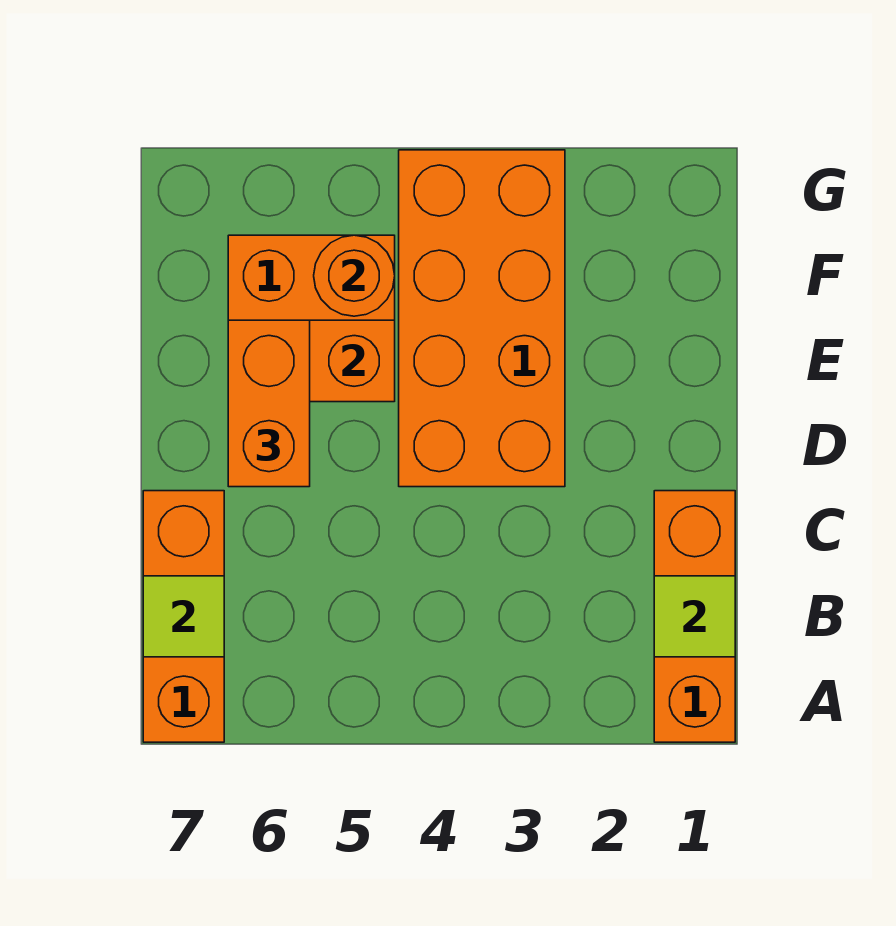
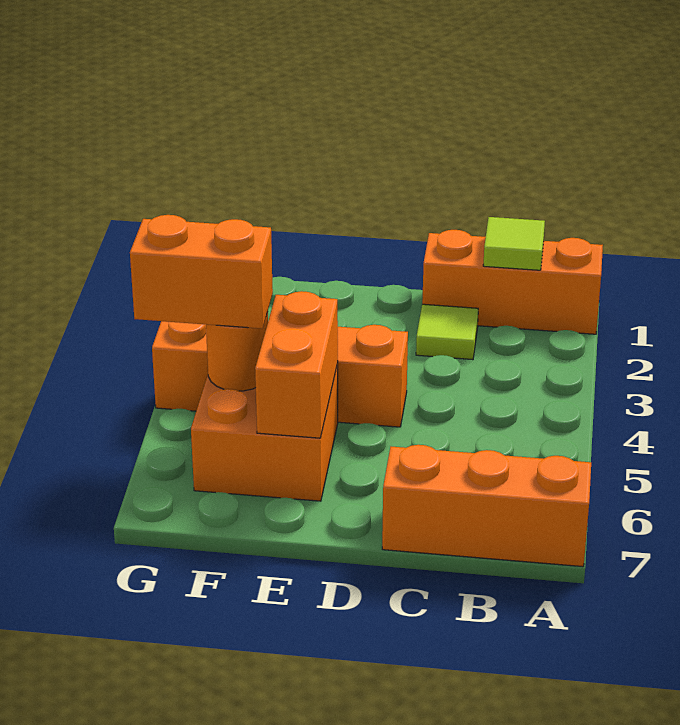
lime 1x1 tile [143,576,224,657] -> lime 1x1 tile moved to [416,304,478,360]
orange 2x4 brick [399,150,565,487] -> orange 1x4 brick [152,321,408,427]
orange 1x2 brick [228,320,310,487] -> orange 1x2 brick moved to [130,215,273,329]

